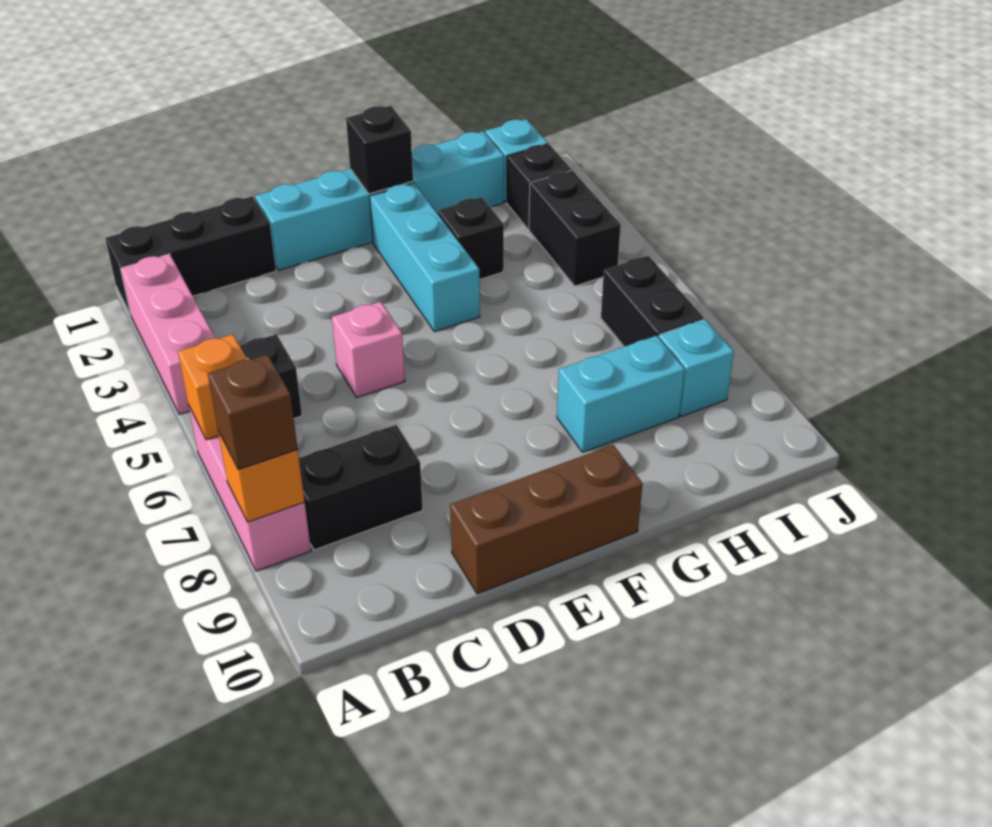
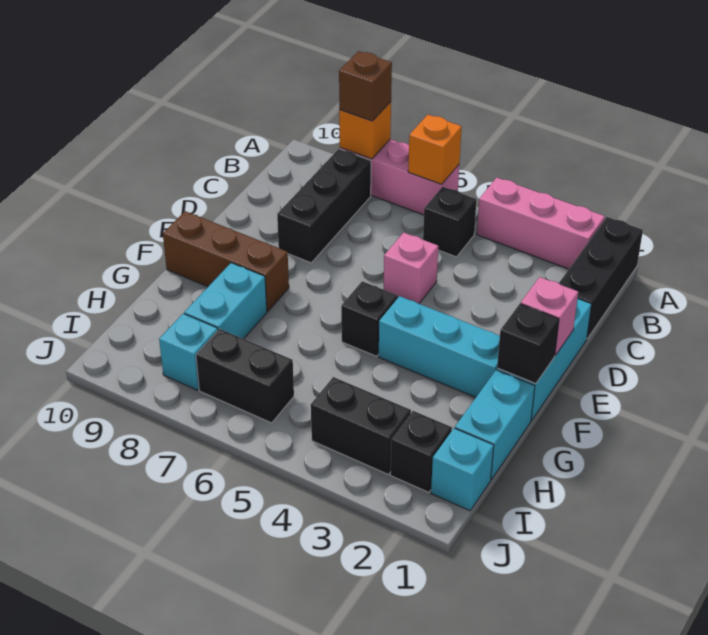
black 1x2 brick [299,425,423,550] -> black 1x3 brick [277,149,371,263]
brown 1x3 brick [450,445,643,594] -> brown 1x3 brick turned to [163,211,289,311]
none -> pink 1x1 brick [521,277,578,355]
black 1x1 brick [438,197,504,280] -> black 1x1 brick moved to [341,281,398,356]

